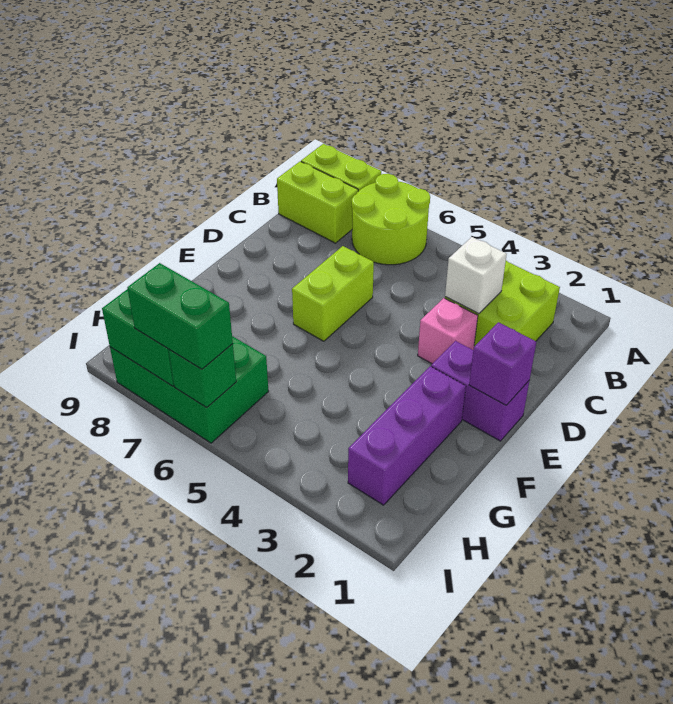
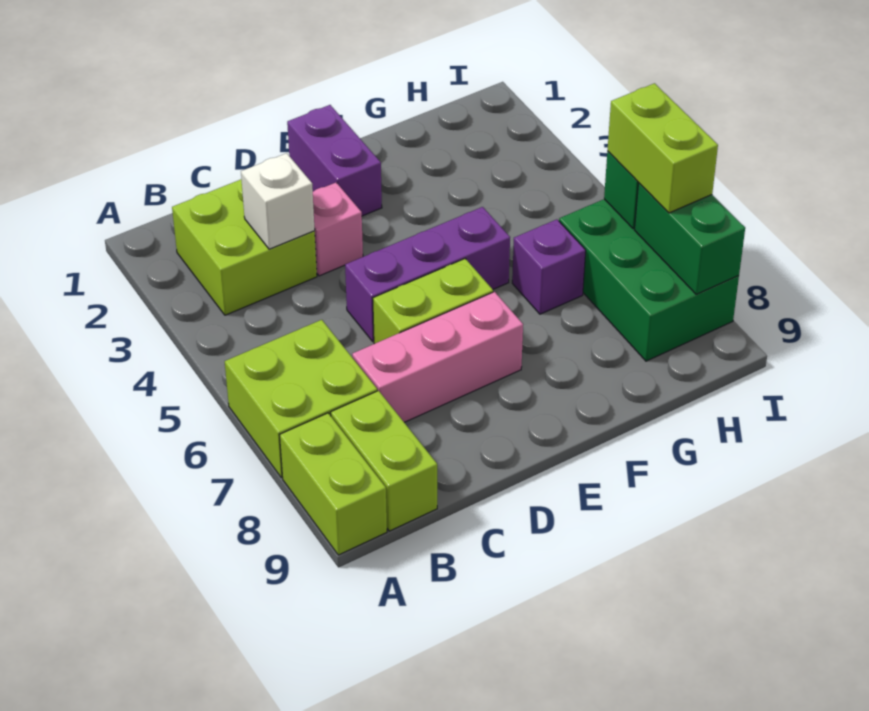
lime 2x2 round brick [352,174,430,265] -> lime 2x2 brick [225,320,377,478]
none -> pink 1x3 brick [352,292,523,422]
purple 1x1 brick [469,322,536,405] -> purple 1x1 brick moved to [512,219,586,314]
purple 1x3 brick [348,366,466,505] -> purple 1x3 brick moved to [345,207,510,342]
green 1x2 brick [127,263,233,369] -> lime 1x2 brick [607,83,718,213]

